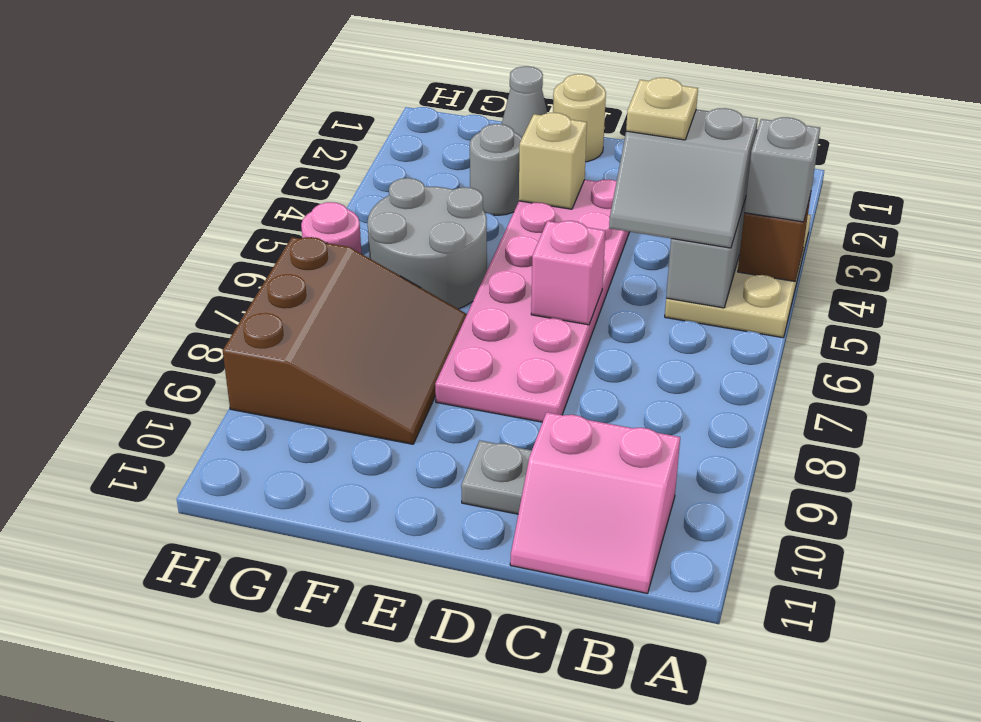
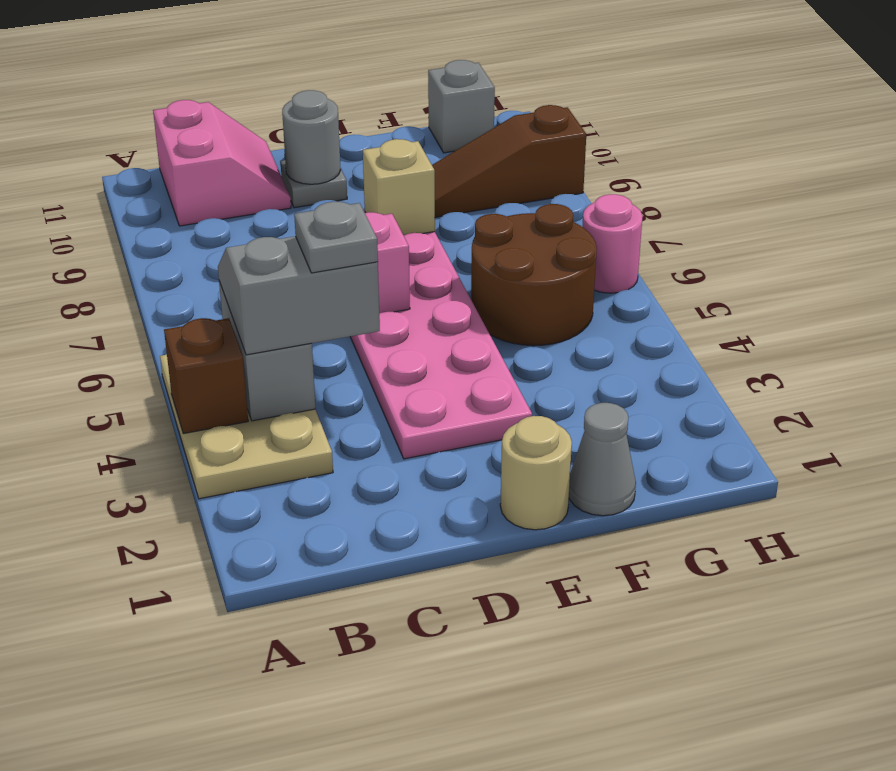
grey 1x1 brick [744,117,820,222] -> grey 1x1 brick moved to [428,60,495,153]
pink 2x2 slope [510,412,680,593] -> pink 2x2 slope turned to [153,100,291,226]
tan 1x1 plate [626,78,698,140] -> grey 1x1 plate [294,201,378,273]
tan 1x1 brick [519,113,587,209] -> tan 1x1 brick moved to [363,139,435,235]
grey 1x1 round brick [470,124,522,215] -> grey 1x1 round brick moved to [282,90,341,184]
grey 2x2 round brick [368,178,487,309] -> brown 2x2 round brick [471,204,597,346]
brown 3x3 slope [223,237,467,444] -> brown 1x3 slope [432,105,586,217]

